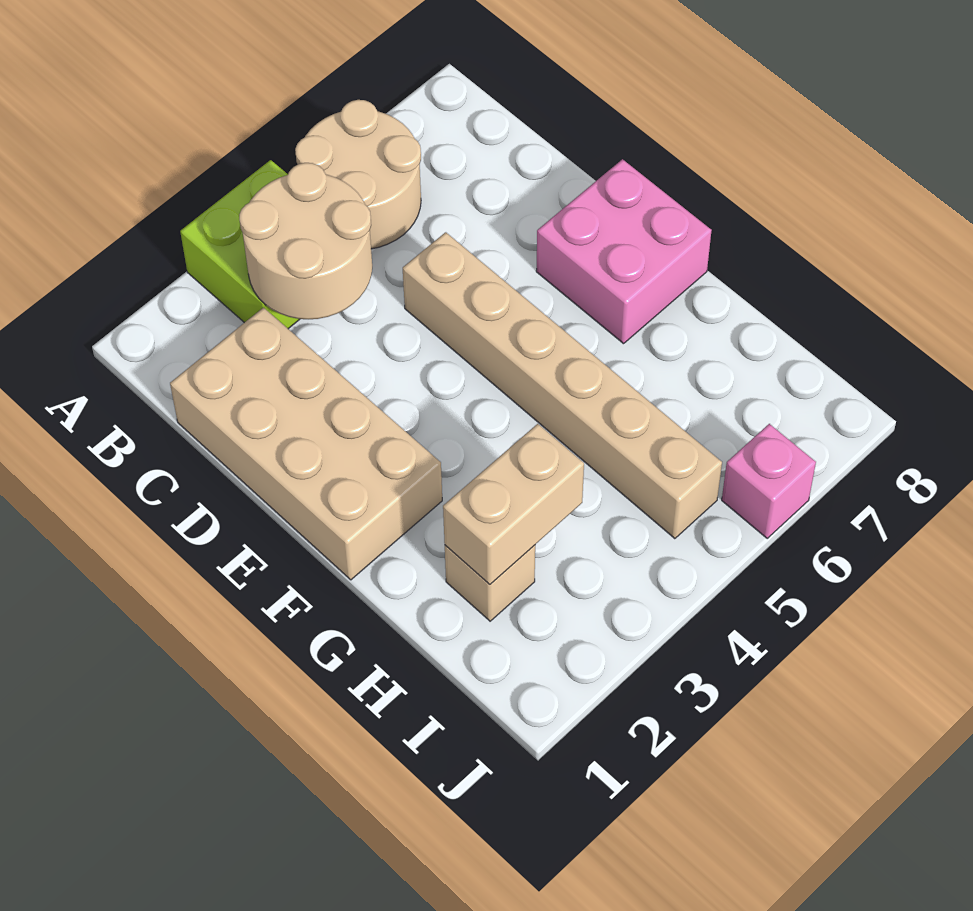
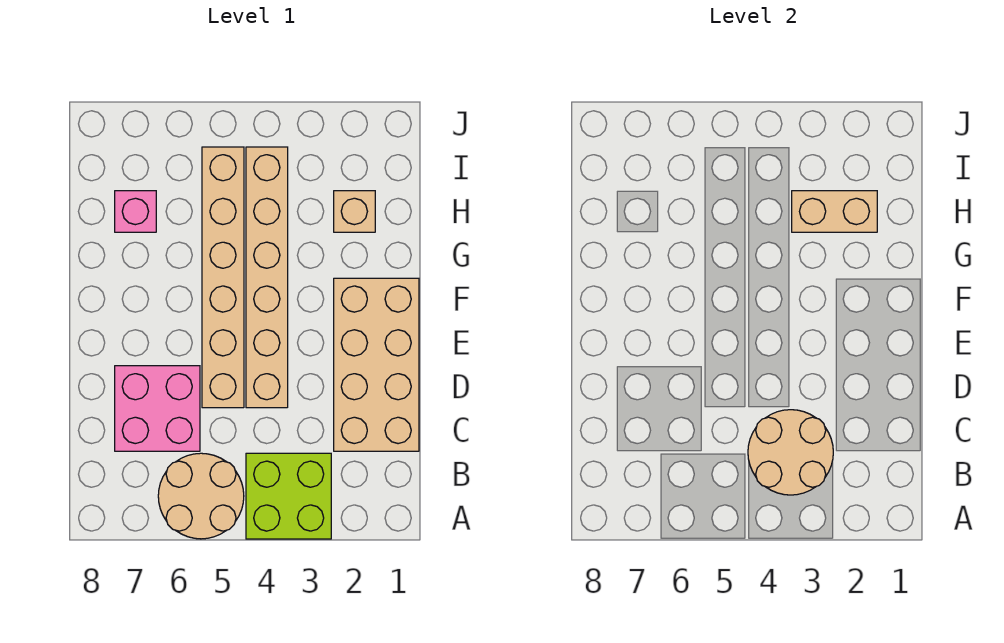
none -> tan 1x6 brick [246,147,288,408]
pink 2x2 brick [536,159,712,344] -> pink 2x2 brick moved to [115,366,200,451]
pink 1x1 brick [722,424,816,538] -> pink 1x1 brick moved to [115,191,156,232]

